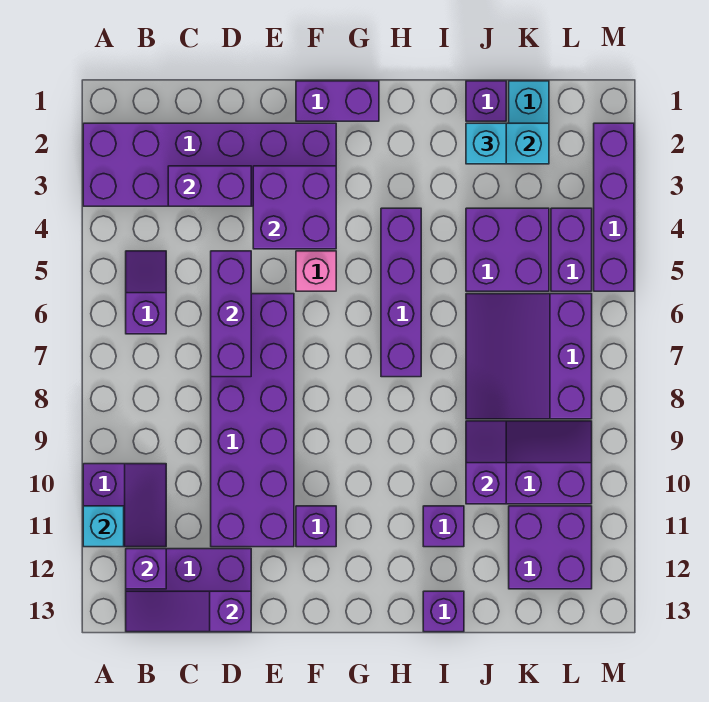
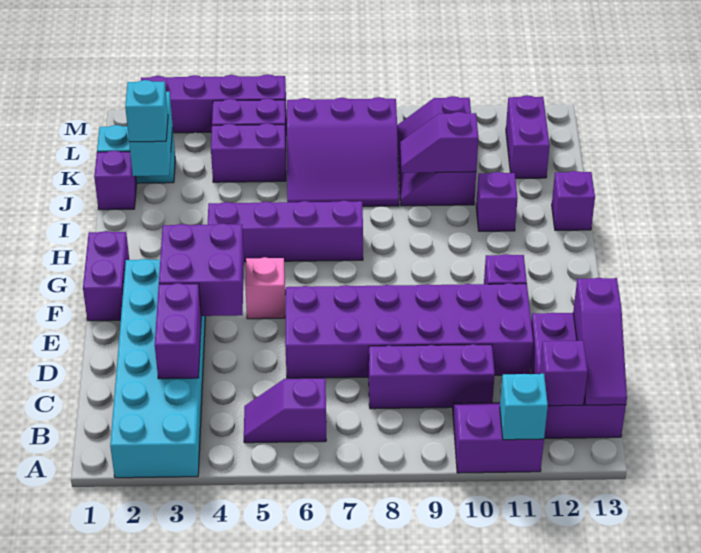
purple 2x6 brick [83,123,336,206] -> cyan 2x6 brick [110,259,205,478]
purple 1x3 brick [211,251,251,377] -> purple 1x3 brick moved to [369,344,495,409]
purple 2x2 brick [466,208,549,291] -> purple 1x2 brick [211,123,286,182]
purple 2x2 brick [509,506,592,589] -> purple 1x2 brick [506,95,550,178]

